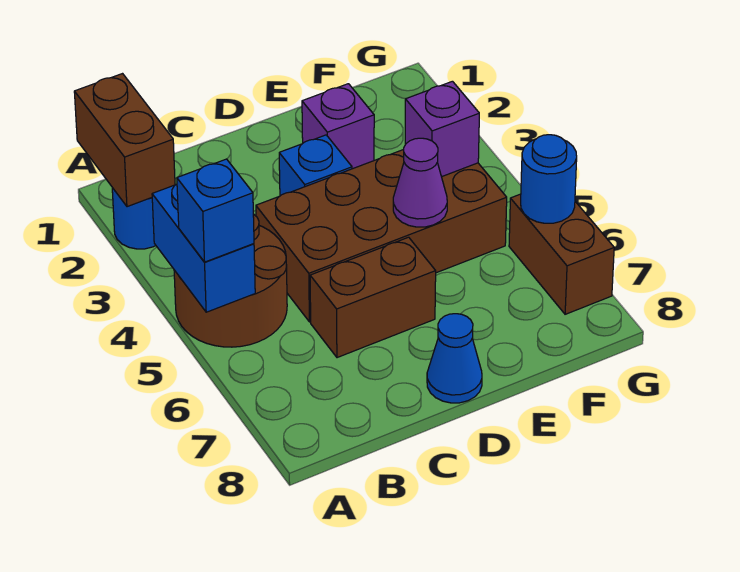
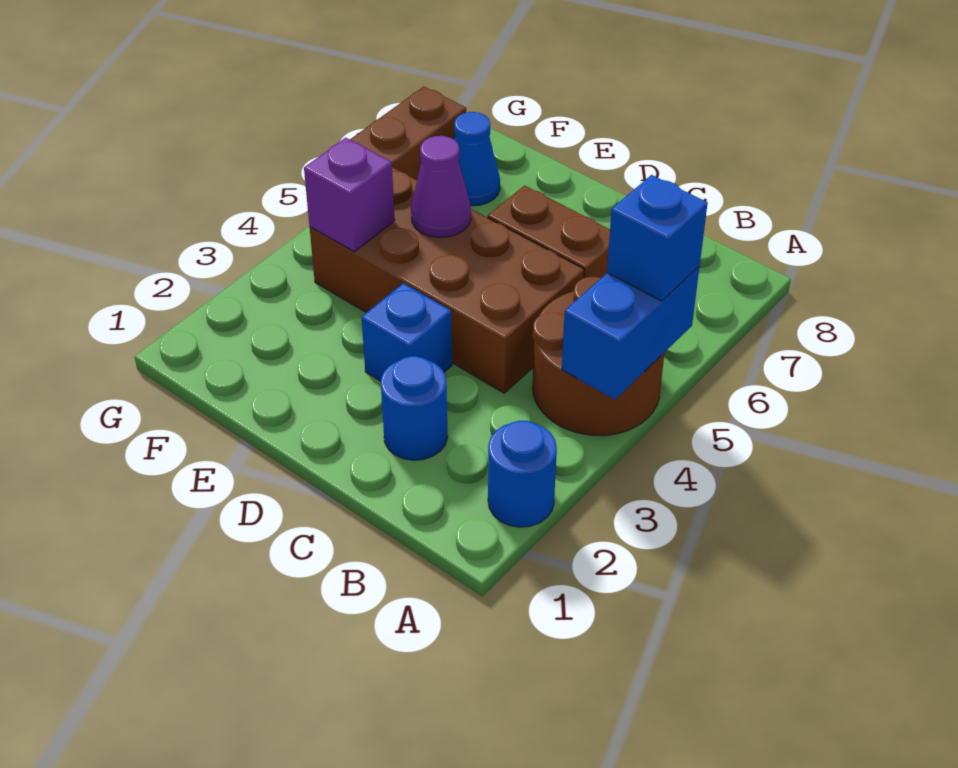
brown 1x2 brick [74,74,175,207] -> none
blue 1x1 cone [427,314,482,403] -> blue 1x1 cone moved to [454,112,500,206]
purple 1x1 brick [302,84,374,169] -> none
blue 1x1 round brick [521,135,577,223] -> blue 1x1 round brick moved to [381,356,448,460]

